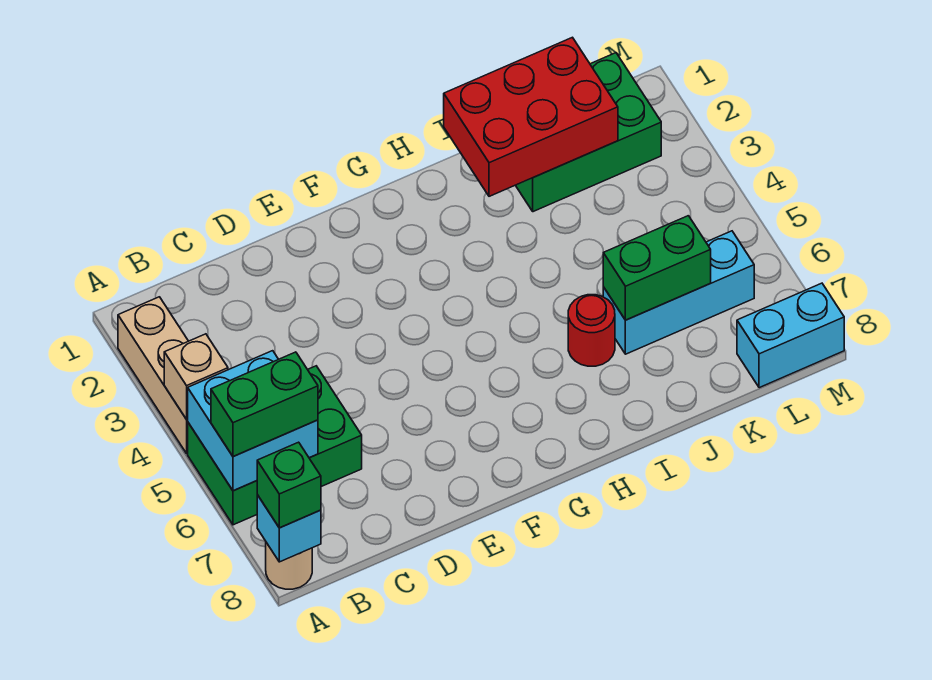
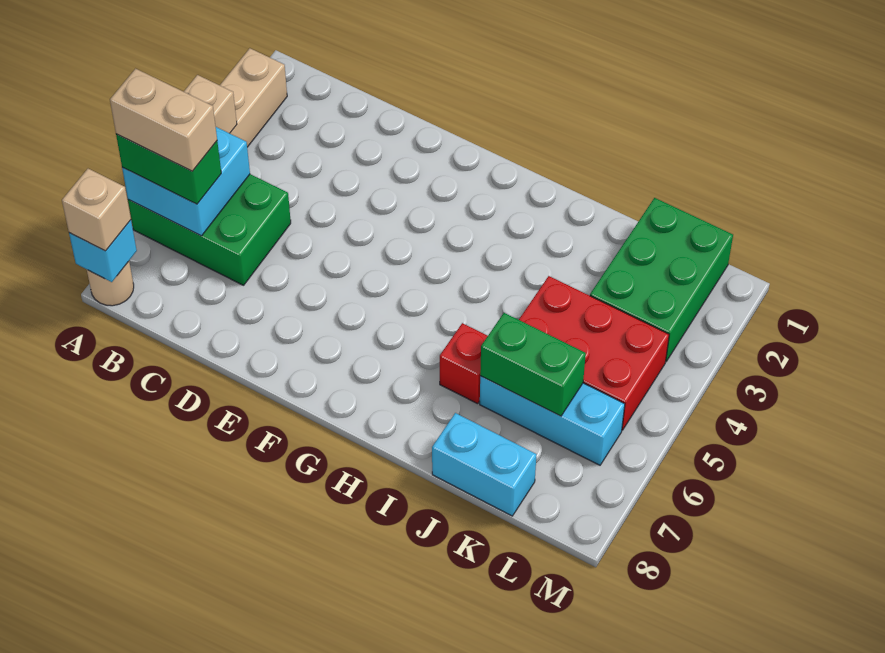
none -> tan 1x2 brick [110,69,217,171]
green 1x1 brick [257,442,321,528] -> tan 1x1 brick [62,169,131,251]
red 2x3 brick [444,37,618,196] -> red 2x3 brick moved to [519,276,669,430]
red 1x1 round brick [568,295,615,366] -> red 1x1 brick [440,323,488,404]
green 2x3 brick [516,53,661,212] -> green 2x3 brick turned to [590,198,733,361]
cyan 1x2 brick [737,283,844,388] -> cyan 1x2 brick moved to [432,413,536,516]

